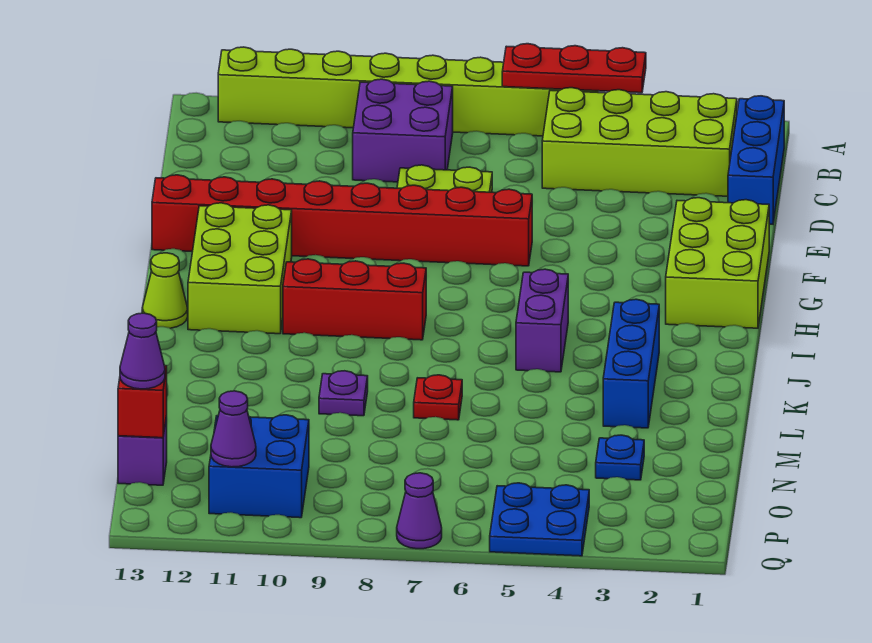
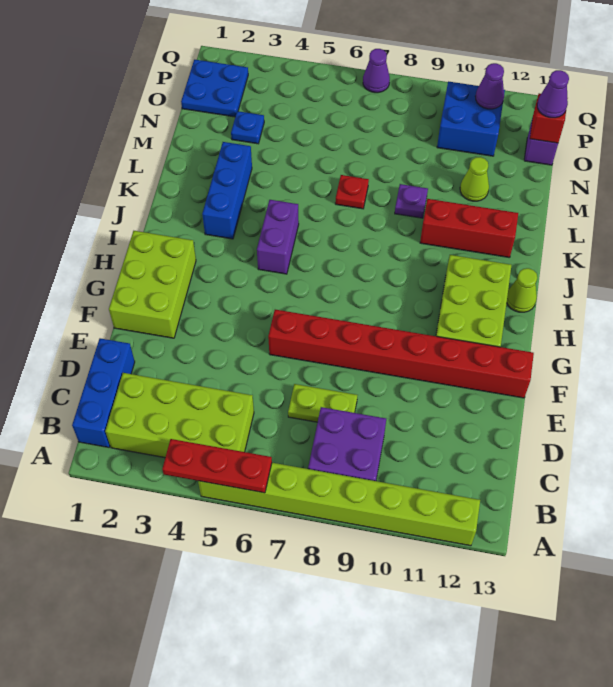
red 1x3 brick [283,259,426,340] -> red 1x3 brick moved to [420,199,518,258]
none -> lime 1x1 cone [460,157,489,201]
blue 2x2 plate [490,483,589,556] -> blue 2x2 plate moved to [181,60,248,117]

